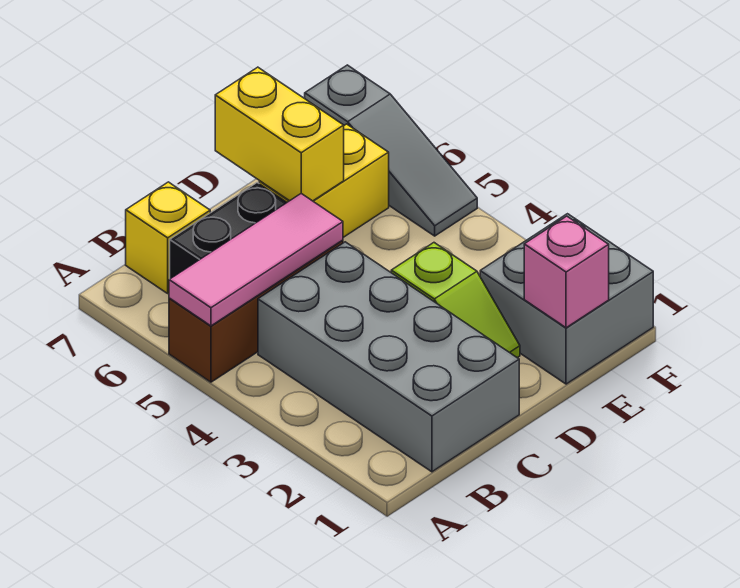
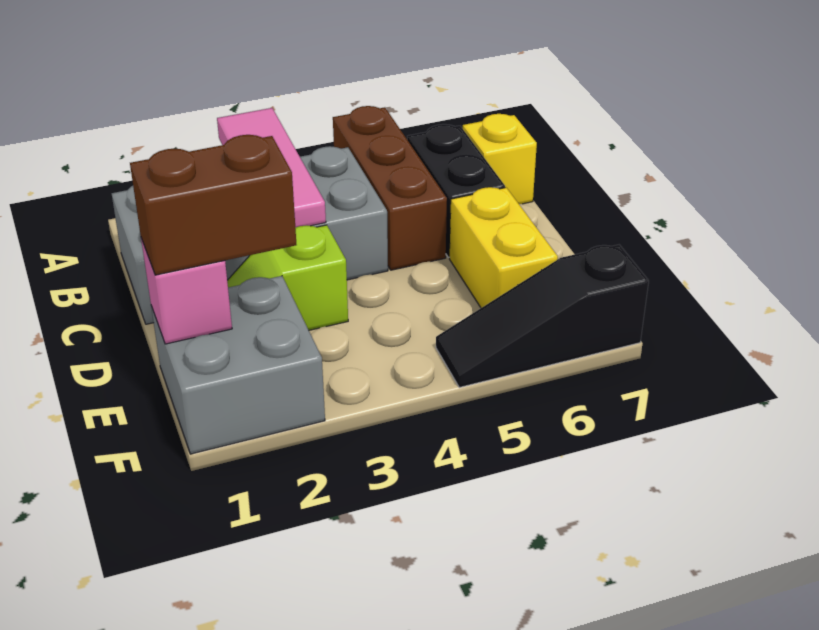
pink 1x3 tile [169,194,343,326] -> pink 1x3 tile moved to [217,108,326,228]
yellow 1x2 brick [215,67,344,201] -> none
none -> brown 1x2 brick [130,135,296,275]
grey 1x3 slope [305,65,477,236] -> black 1x3 slope [436,245,649,387]

